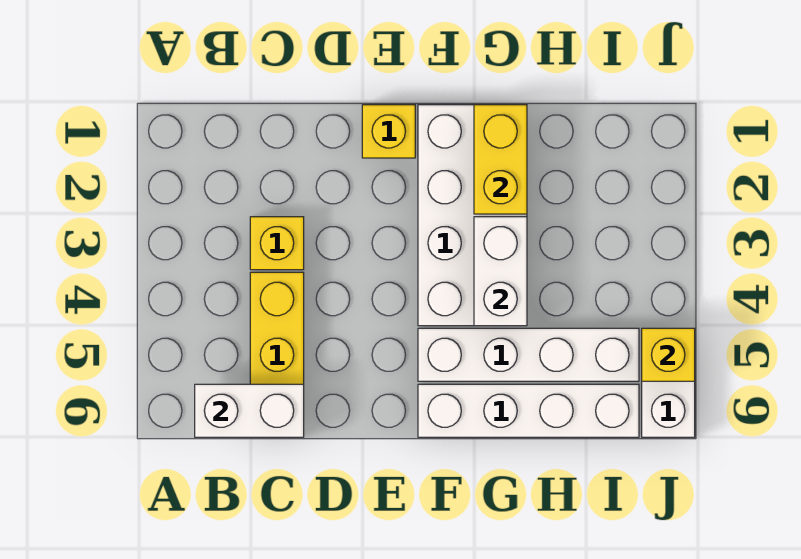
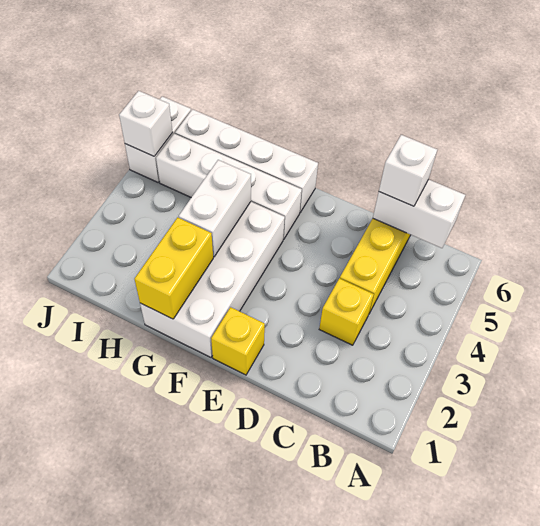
none -> white 1x1 brick [379,135,437,206]
yellow 1x1 brick [642,328,695,381] -> white 1x1 brick [119,91,173,156]

